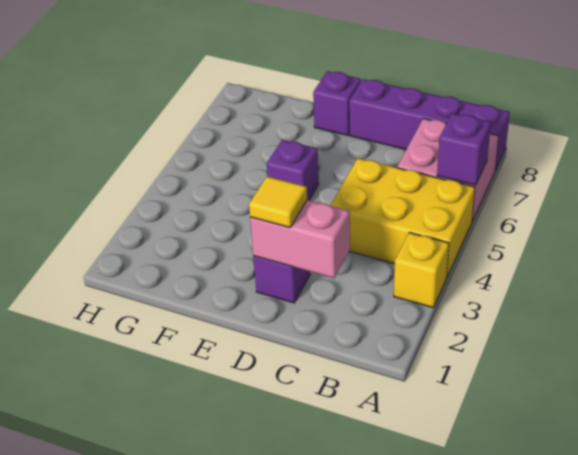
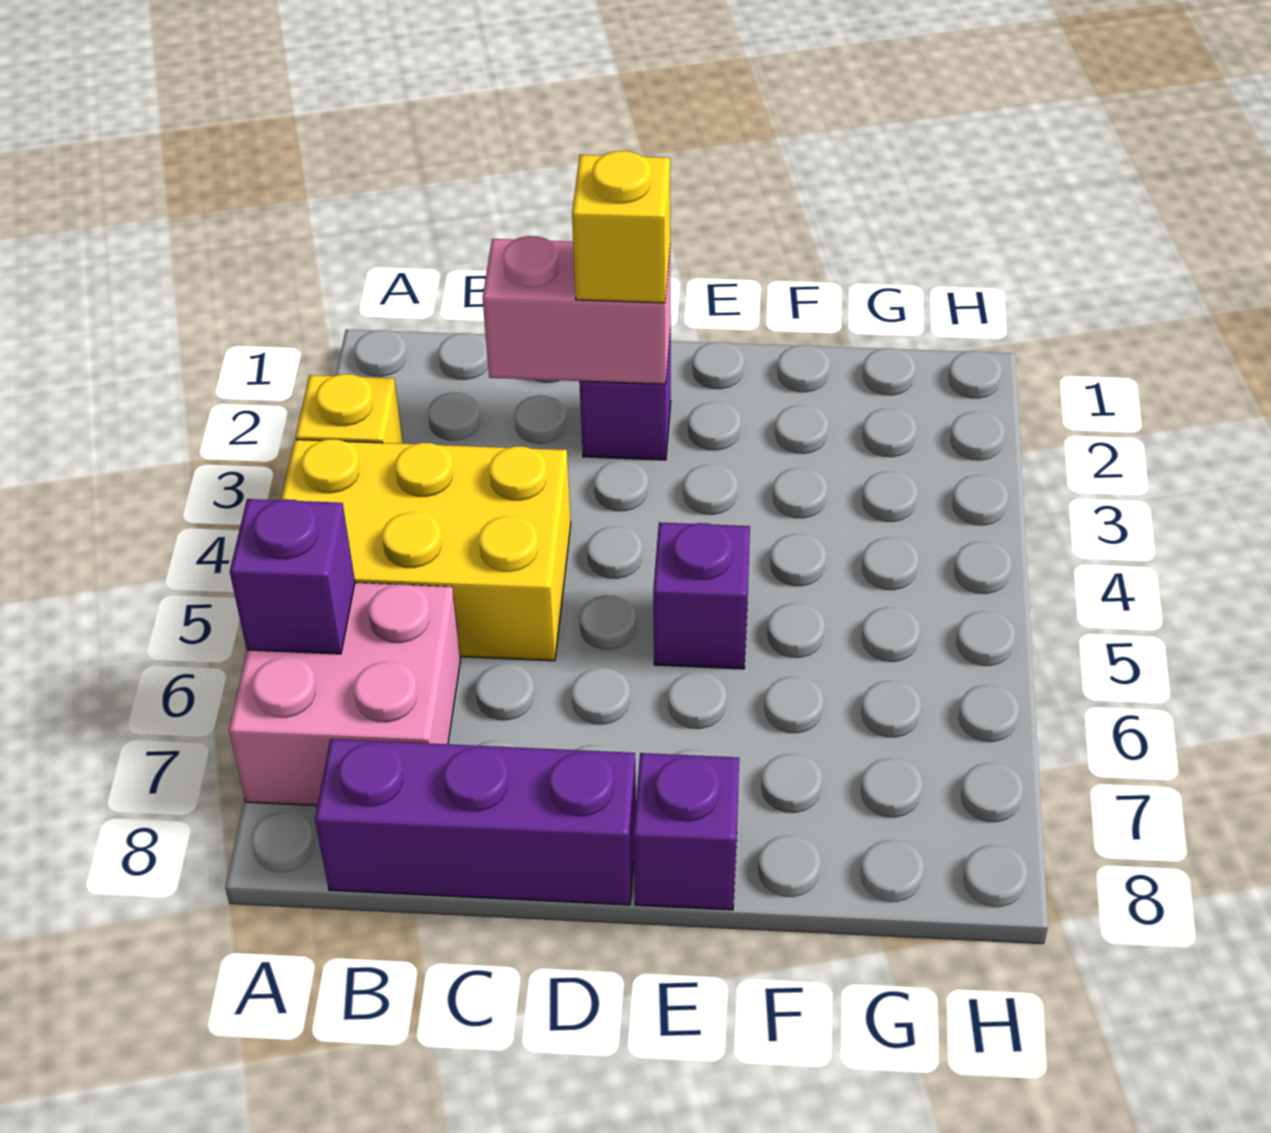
purple 1x4 brick [349,79,510,171] -> purple 1x3 brick [315,739,636,905]
yellow 1x1 tile [249,176,307,227] -> yellow 1x1 brick [572,151,670,303]

